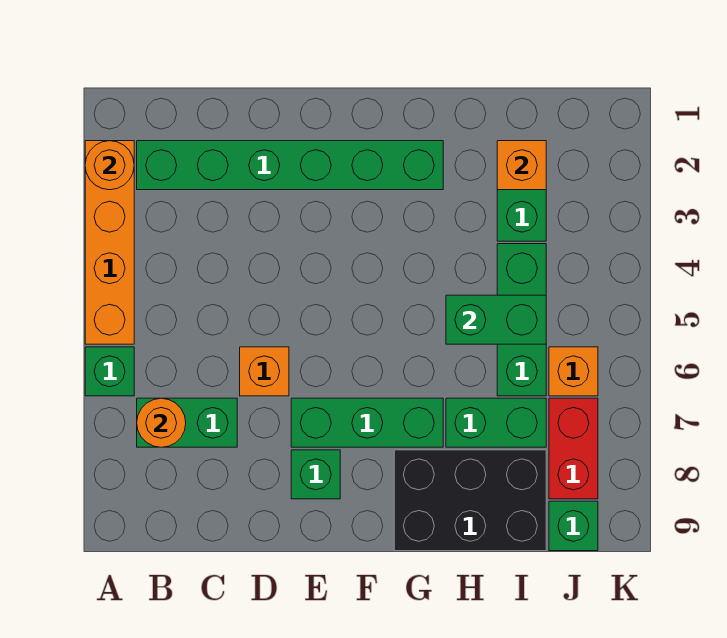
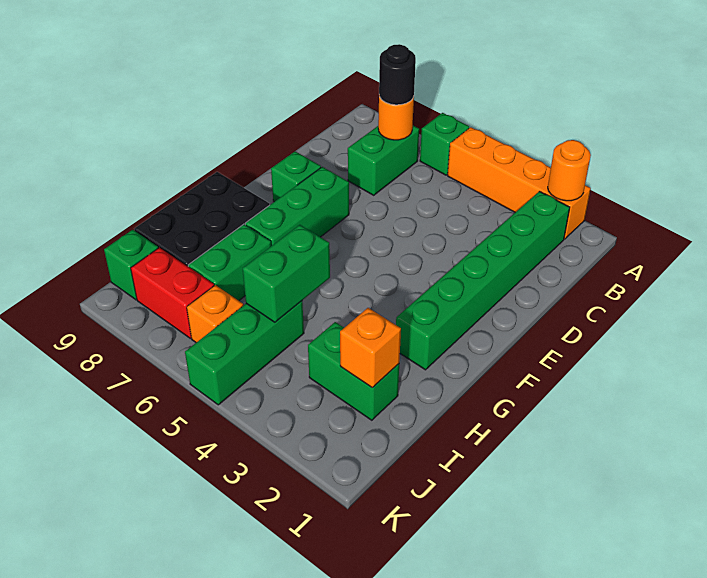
none -> black 1x1 round brick [379,44,416,105]
orange 1x1 brick [240,347,289,396] -> none
green 1x3 brick [497,244,546,396] -> green 1x3 brick turned to [185,301,304,405]

